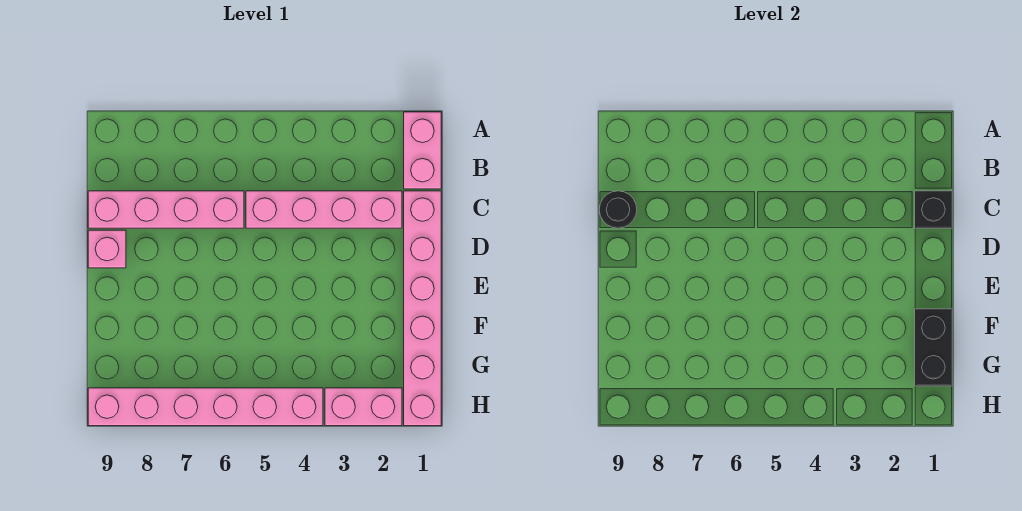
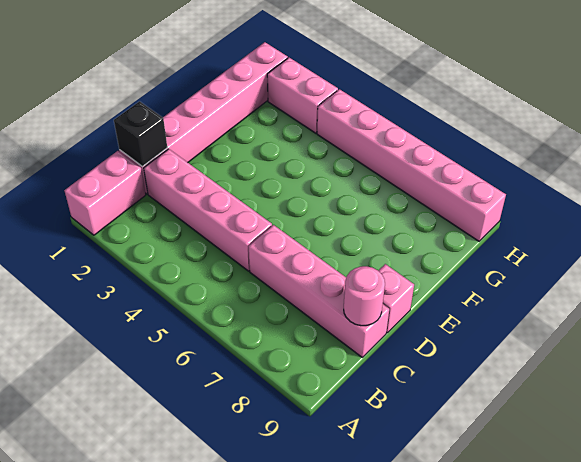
black 1x1 round brick [599,191,637,228] -> pink 1x1 round brick [344,266,385,326]
black 1x2 brick [915,309,952,386] -> none

